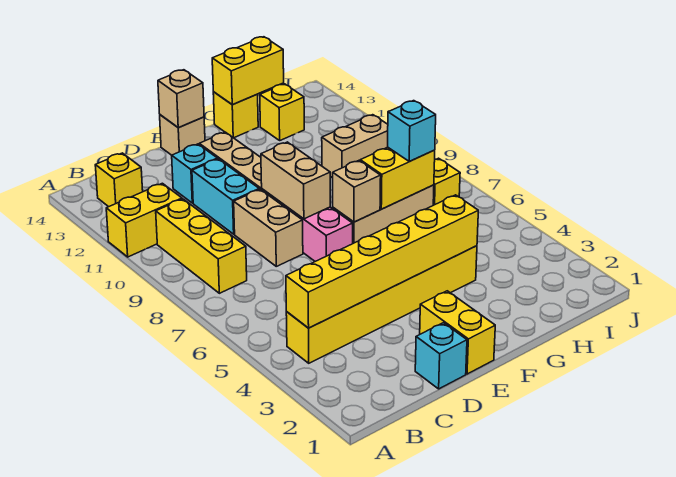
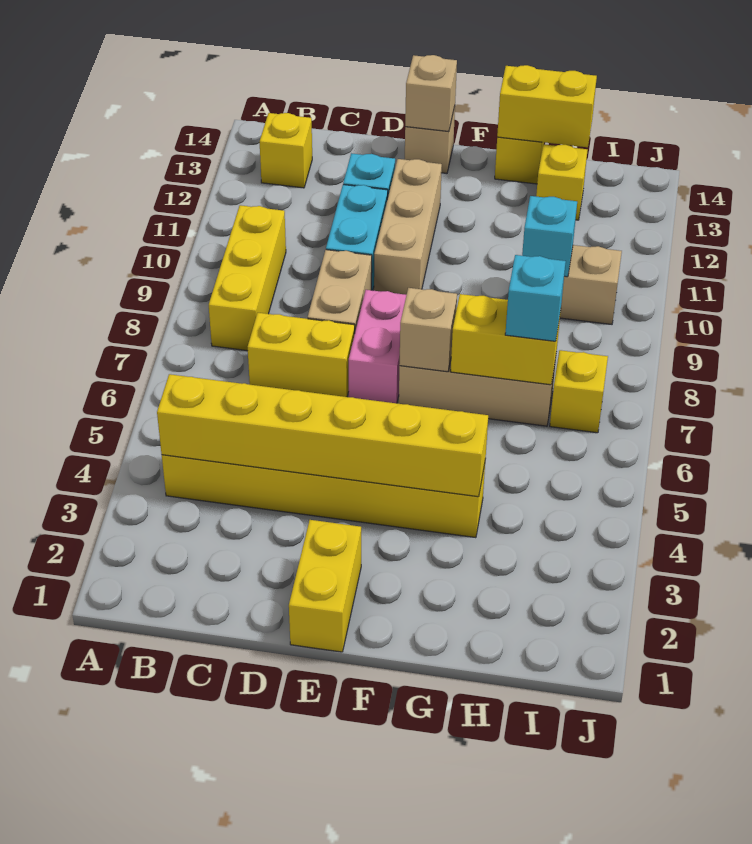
yellow 1x2 brick [106,183,182,257] -> yellow 1x2 brick moved to [248,313,355,397]
cyan 1x1 brick [415,323,467,389] -> cyan 1x1 brick moved to [522,196,577,277]
tan 1x2 brick [261,142,330,219] -> none

